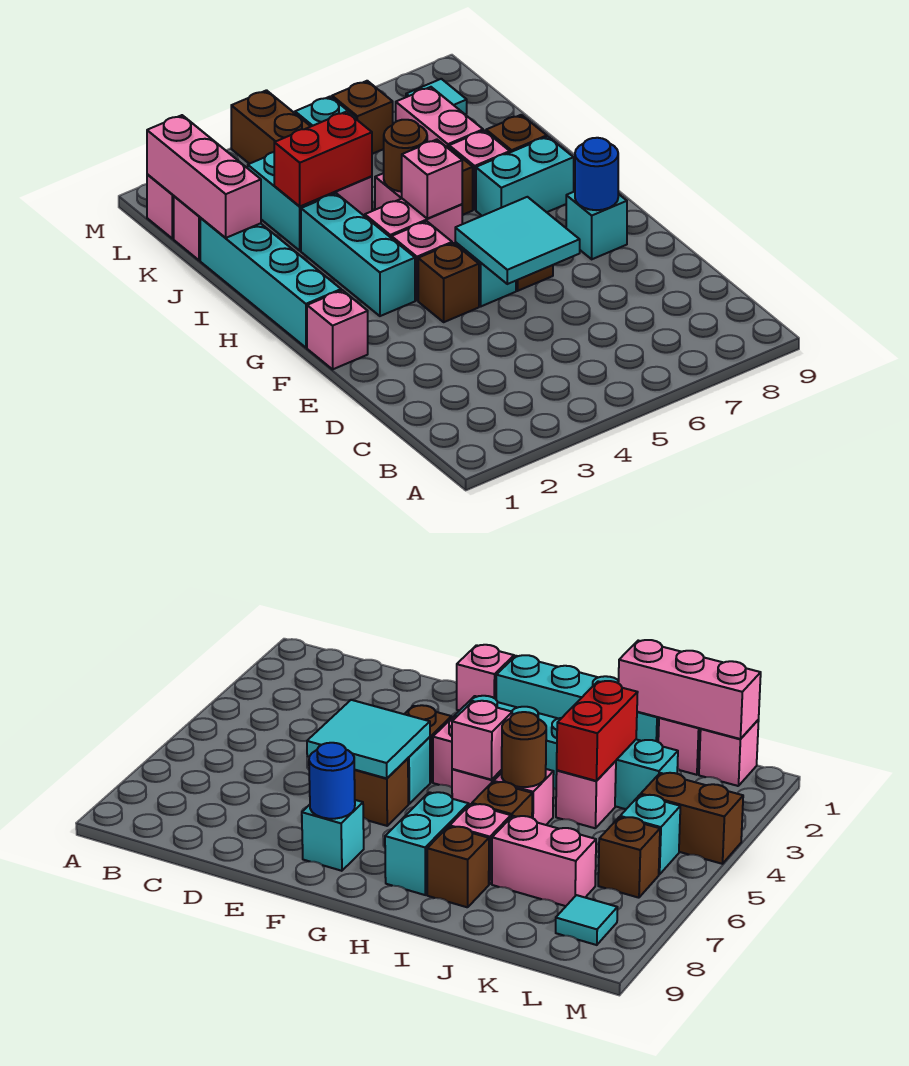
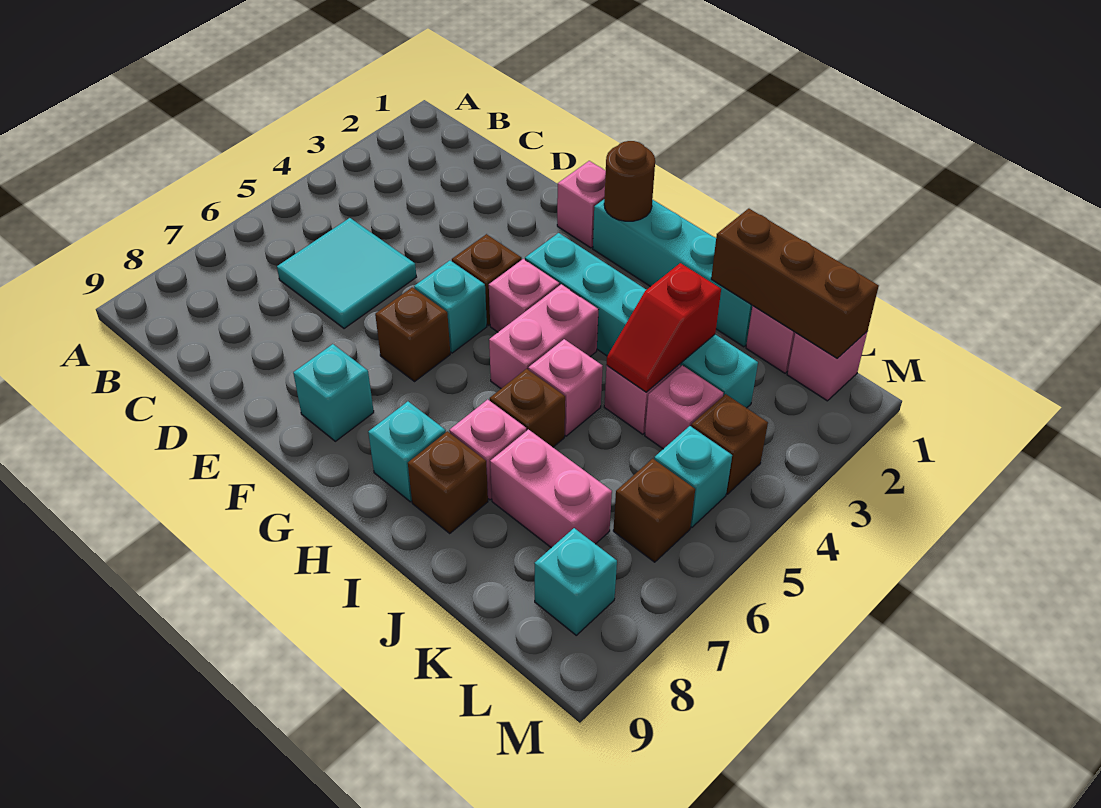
cyan 2x2 tile [455,197,580,284] -> cyan 2x2 tile moved to [277,218,416,329]
blue 1x1 round brick [575,138,618,210] -> none
pink 1x1 brick [402,140,462,219] -> pink 1x1 brick moved to [645,365,723,449]
cyan 1x2 brick [476,137,574,216] -> cyan 1x1 brick [368,401,446,502]
brown 1x1 round brick [384,120,427,192] -> brown 1x1 round brick moved to [604,141,655,221]
pink 1x3 brick [147,115,261,238] -> brown 1x3 brick [711,209,879,358]
red 1x2 brick [274,112,372,206] -> red 1x2 slope [606,263,721,392]
brown 1x2 brick [231,90,311,164] -> brown 1x1 brick [691,394,768,494]
cyan 1x1 tile [406,79,467,114] -> cyan 1x1 brick [534,528,617,635]

